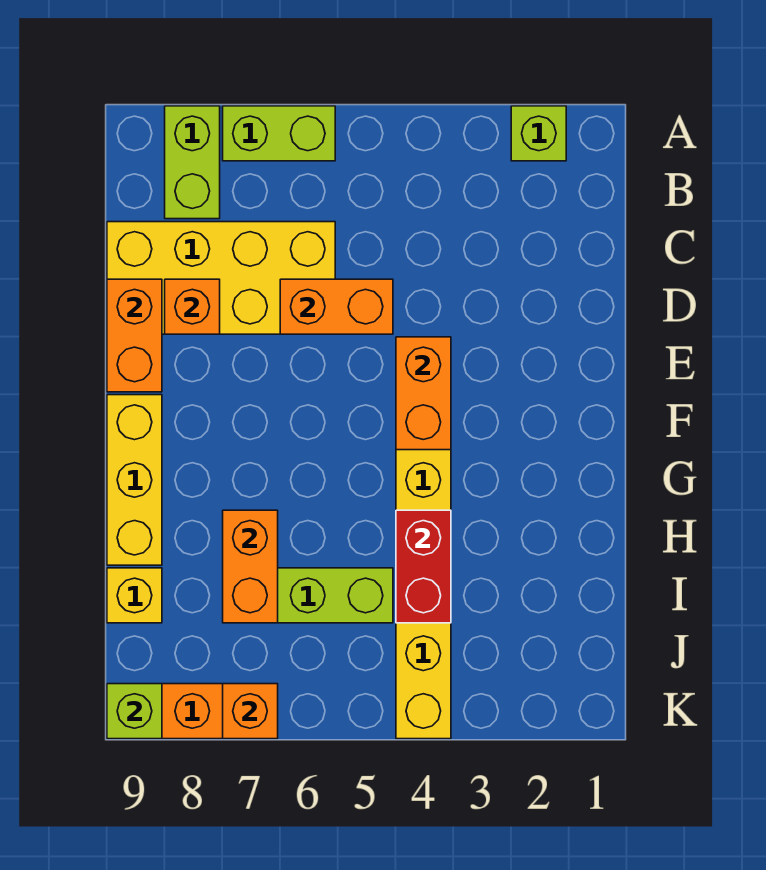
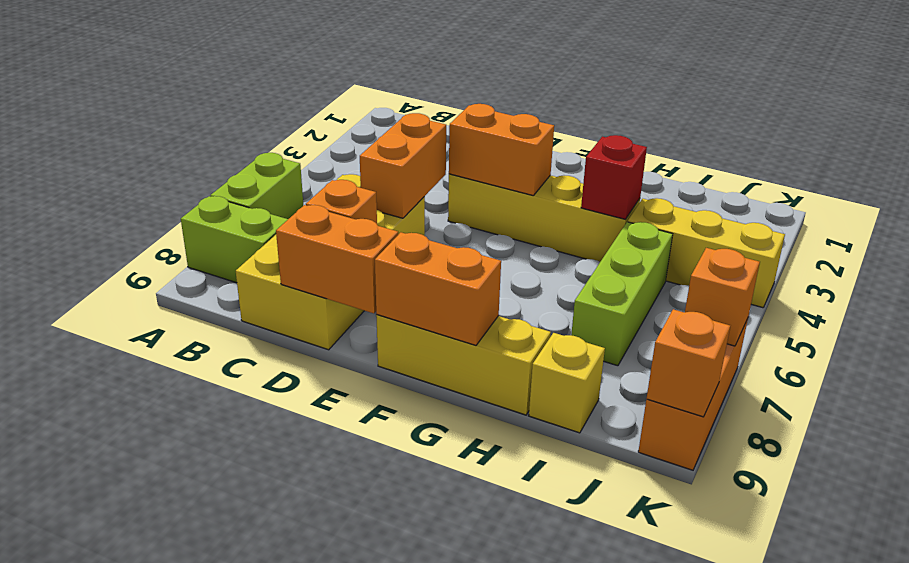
lime 1x1 brick [511,106,566,161] -> none
red 1x2 brick [396,510,451,623] -> red 1x1 brick [581,135,647,219]
orange 1x2 brick [223,510,278,623] -> orange 1x2 brick moved to [375,232,501,345]
lime 1x1 brick [107,684,162,739] -> orange 1x1 brick [646,309,730,417]

